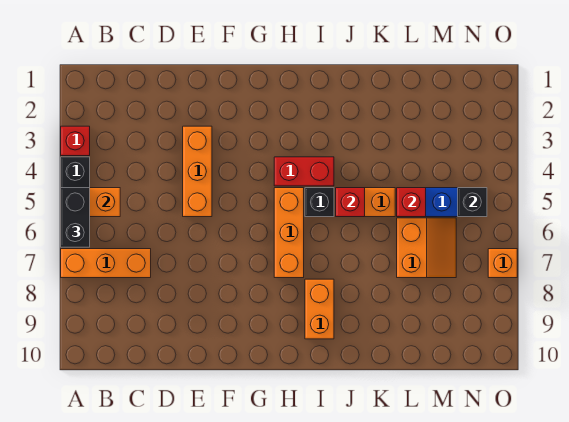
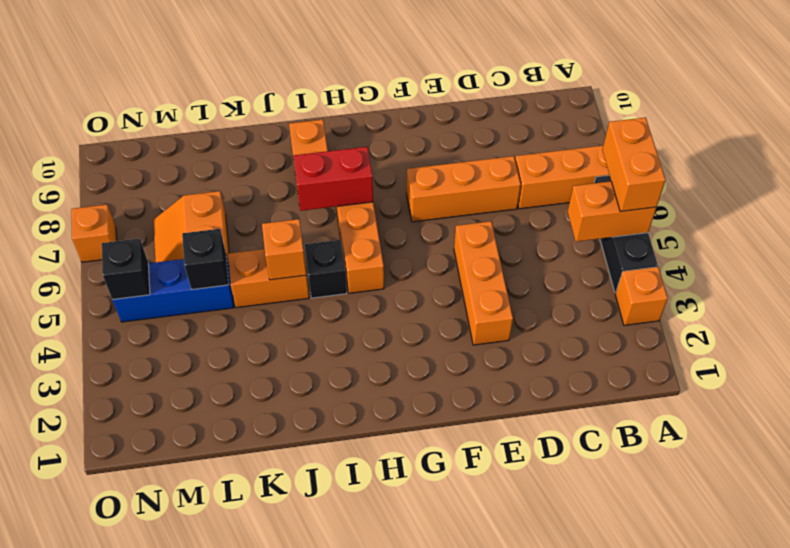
red 1x1 brick [61,126,90,156] -> orange 1x1 brick [615,267,668,325]
black 1x2 brick [61,188,90,247] -> orange 1x2 brick [602,117,666,211]
none -> orange 1x3 brick [407,156,521,222]
red 1x2 brick [274,157,334,186] -> red 1x2 brick moved to [293,147,373,211]
red 1x1 brick [336,188,365,217] -> orange 1x1 brick [262,219,306,280]
red 1x1 brick [397,188,426,217] -> black 1x1 brick [182,229,229,290]

